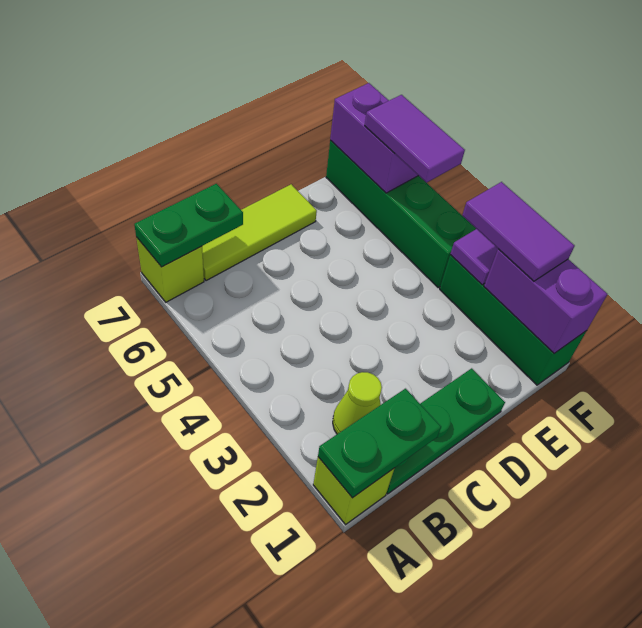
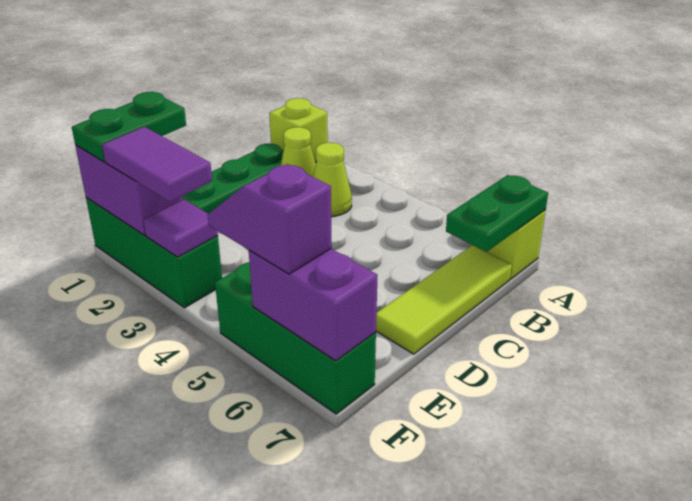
green 1x2 plate [318,389,441,498] -> green 1x2 plate moved to [72,92,186,162]
none -> lime 1x1 cone [313,143,352,216]
green 1x4 brick [326,141,476,287] -> green 1x3 brick [215,262,376,414]
purple 1x2 tile [365,95,465,183] -> purple 1x2 slope [208,164,332,274]

